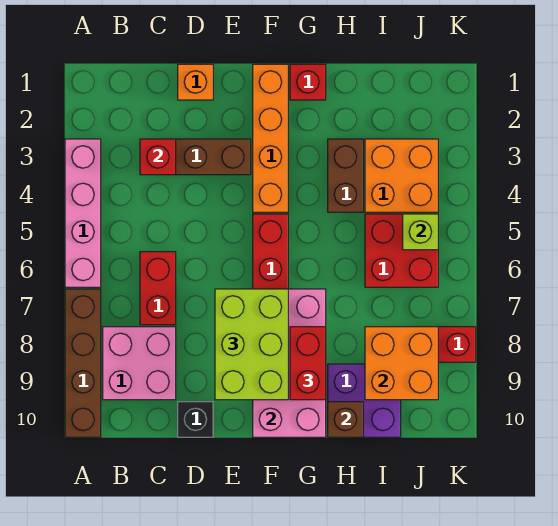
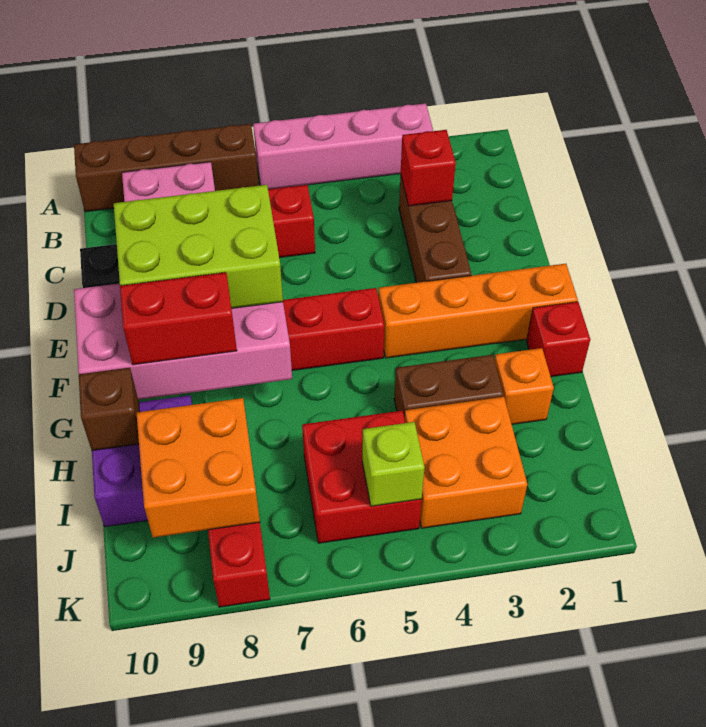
orange 1x1 brick [178,64,213,100] -> orange 1x1 brick moved to [494,348,554,424]

